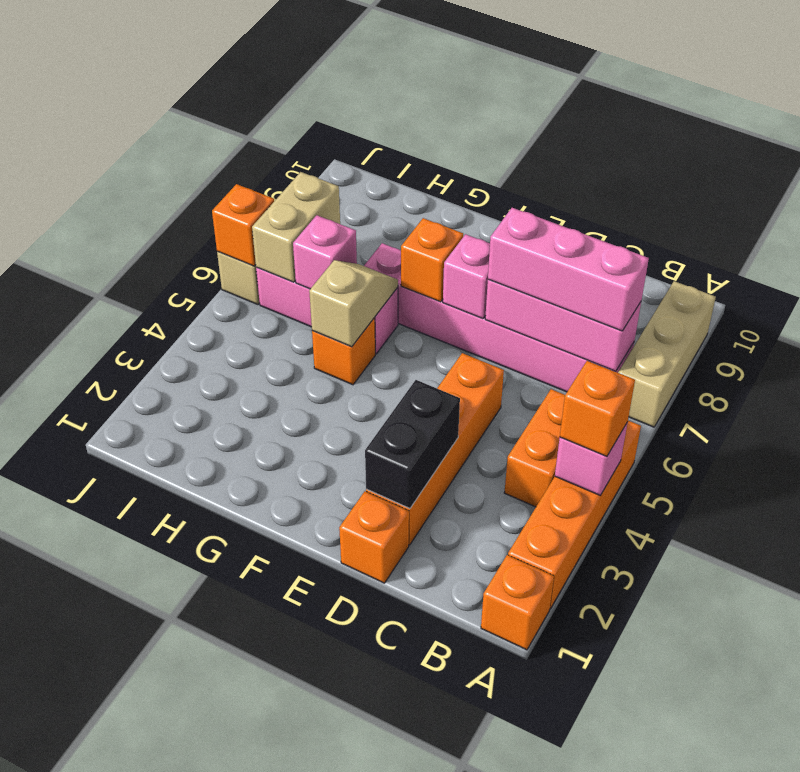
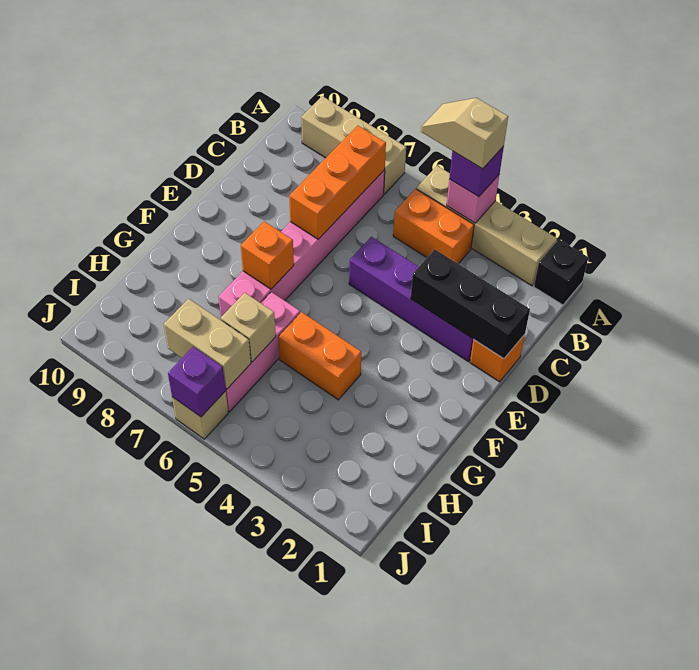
orange 1x1 brick [481,555,554,650] -> black 1x1 brick [534,239,588,305]
orange 1x4 brick [508,421,641,609] -> tan 1x4 brick [417,166,557,286]
orange 1x1 brick [560,361,635,456] -> purple 1x1 brick [449,146,504,197]
pink 1x3 brick [485,279,641,371] -> orange 1x3 brick [289,126,386,239]
pink 1x3 brick [488,208,649,331] -> none
orange 1x4 brick [366,353,504,545] -> purple 1x4 brick [349,237,474,361]
black 1x2 brick [365,380,460,508] -> black 1x3 brick [411,249,530,359]
pink 1x1 brick [443,234,490,319] -> none
orange 1x1 brick [312,318,375,385] -> orange 1x2 brick [278,312,361,400]
tan 1x2 slope [309,260,398,347] -> tan 1x2 slope moved to [421,98,508,169]
pink 1x1 brick [293,215,357,289] -> tan 1x1 brick [221,293,276,362]
orange 1x1 brick [212,184,274,266] -> purple 1x1 brick [168,347,226,417]

